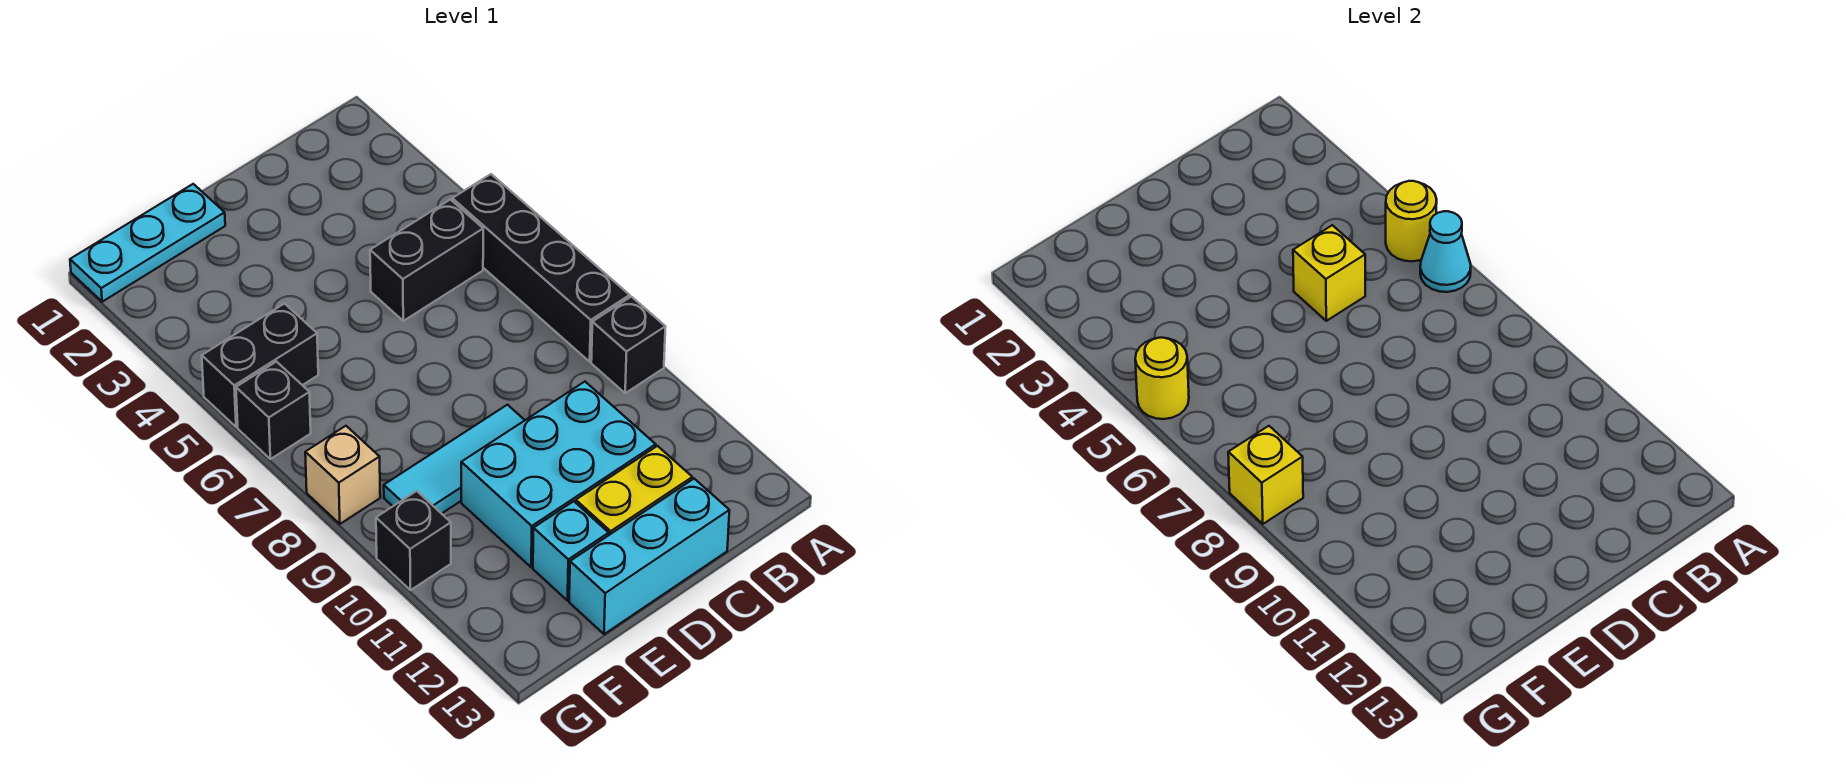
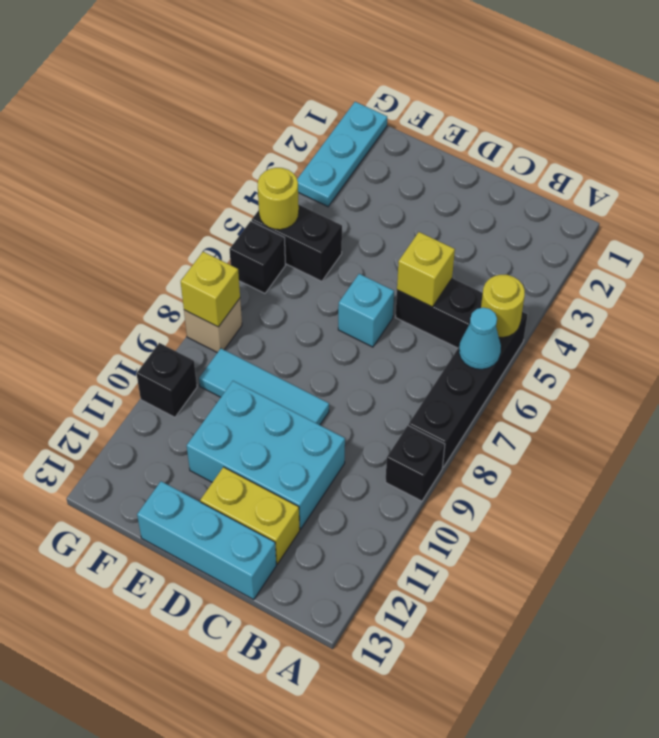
cyan 1x3 plate [70,184,225,302] -> cyan 1x3 plate turned to [297,102,387,207]
cyan 1x1 brick [533,501,609,601] -> cyan 1x1 brick moved to [338,274,394,347]

